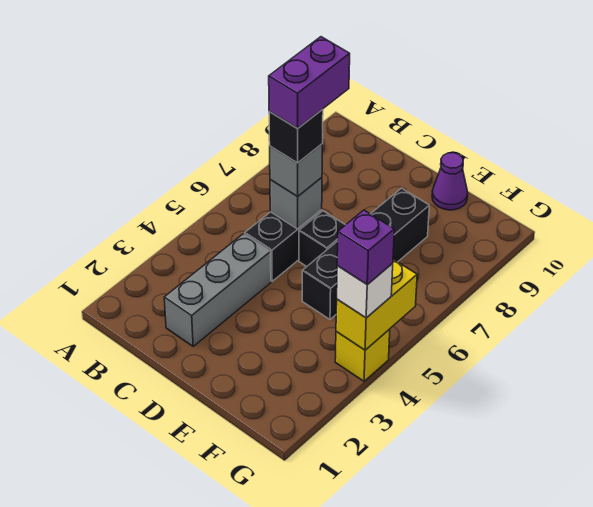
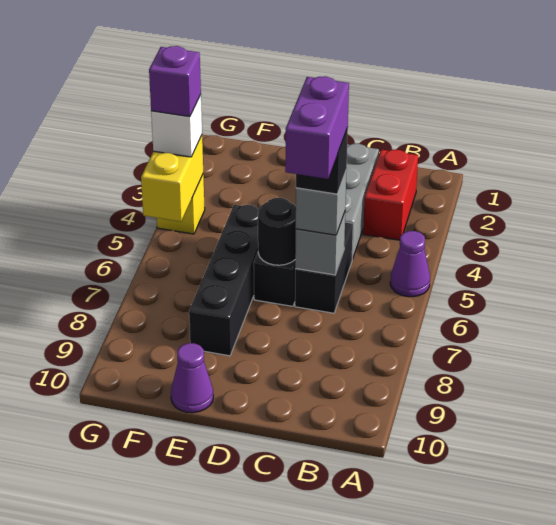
none -> purple 1x1 cone [390,231,430,297]
none -> red 1x2 brick [363,149,418,240]
none -> black 1x1 round brick [258,198,296,265]

